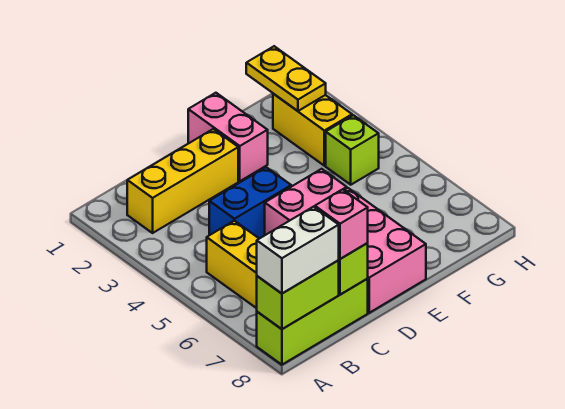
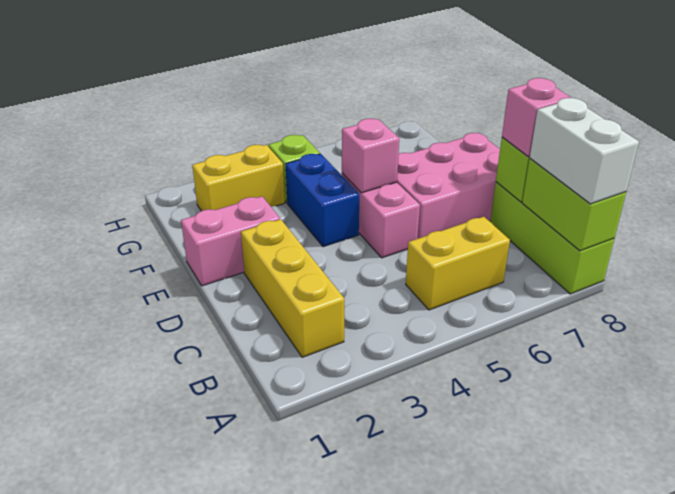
blue 1x2 brick [209,167,291,239] -> blue 1x2 brick moved to [286,154,359,247]
none -> pink 1x1 brick [342,119,399,193]
yellow 1x2 plate [246,46,326,111] -> none

